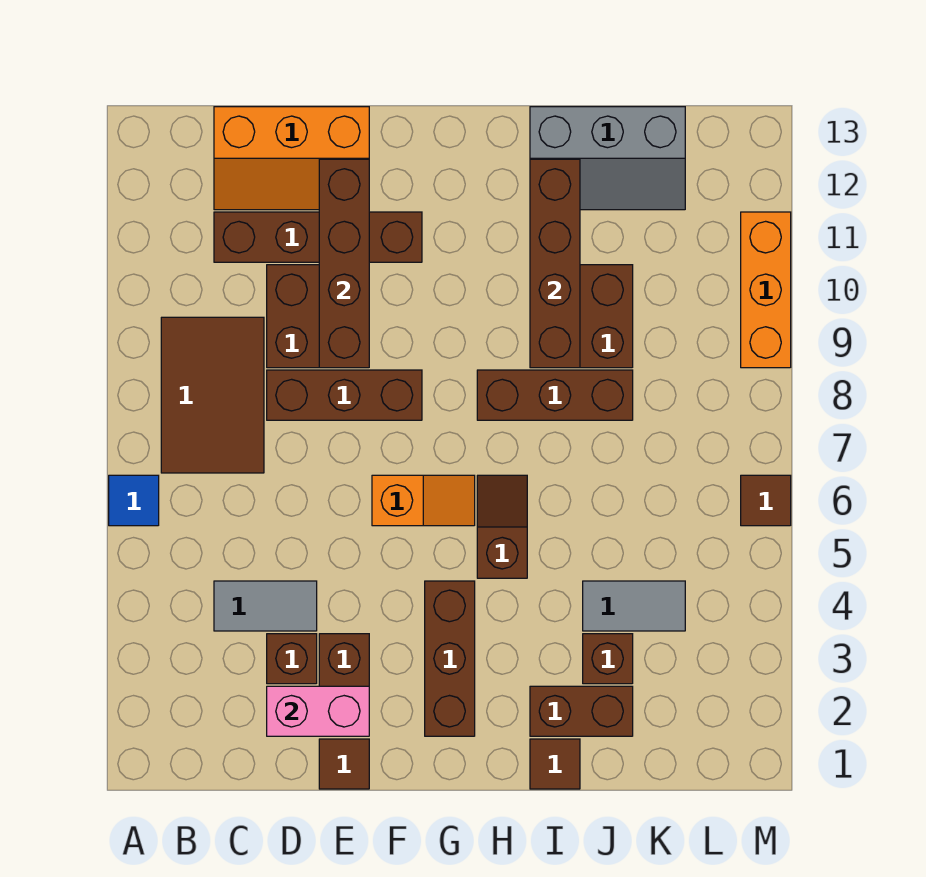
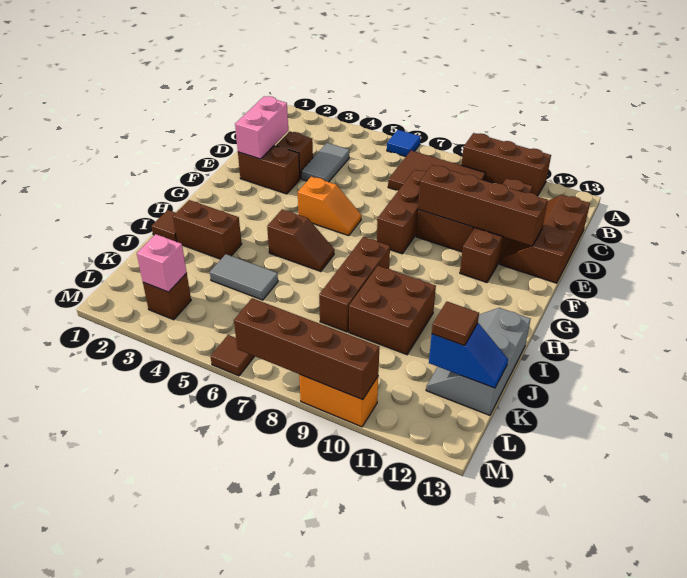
orange 2x3 slope [214,107,369,210] -> brown 2x3 slope [500,195,590,283]
brown 1x1 tile [319,739,369,789] -> brown 1x1 tile moved to [432,301,479,346]
orange 1x2 slope [372,475,475,526] -> orange 1x2 slope turned to [298,177,361,236]
brown 1x3 brick [425,581,475,736] -> brown 1x3 brick moved to [462,133,551,196]
brown 1x2 brick [530,686,633,736] -> brown 1x2 brick turned to [173,200,242,259]
brown 1x4 brick [530,159,580,368] -> brown 1x4 brick moved to [234,298,379,400]
brown 1x1 brick [583,634,633,684] -> brown 1x1 brick moved to [143,273,191,320]
grey 1x2 tile [583,581,685,631] -> grey 1x2 tile turned to [210,254,278,300]
none -> blue 1x2 slope [429,323,508,388]
none -> pink 1x1 brick [137,234,187,292]
orange 1x3 brick [741,212,791,368] -> orange 1x2 brick [299,375,378,427]

